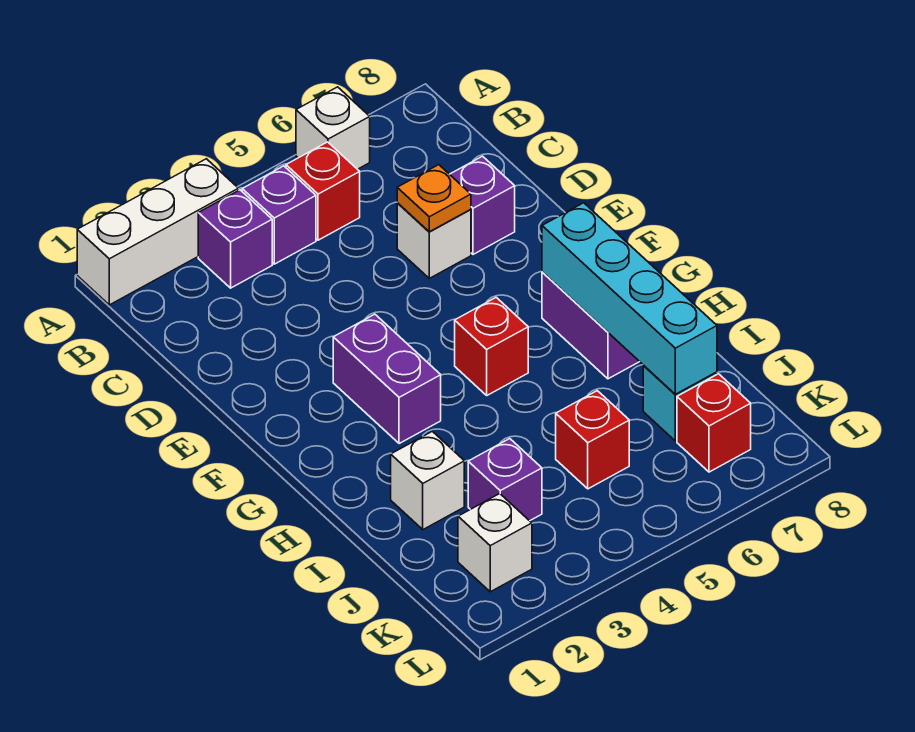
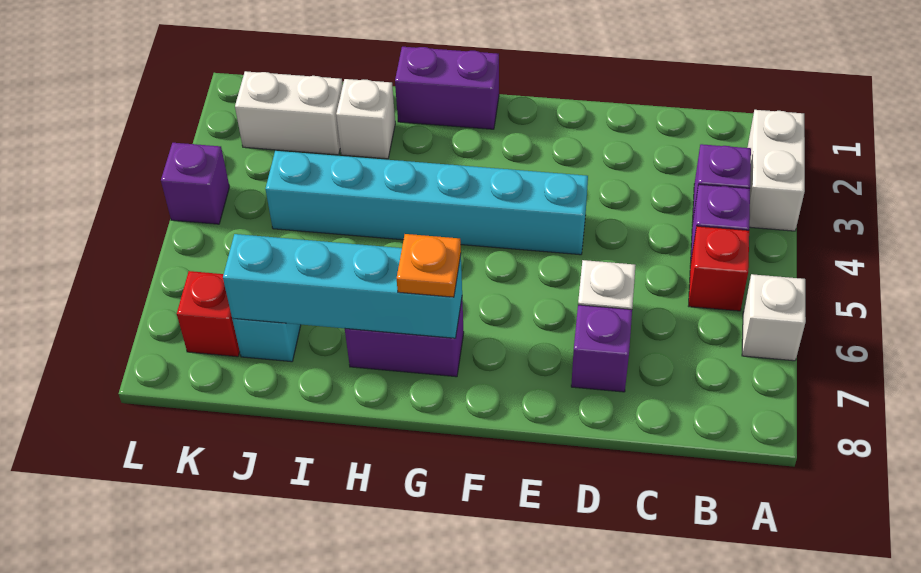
white 1x3 brick [77,159,239,305] -> white 1x2 brick [747,110,805,231]
orange 1x1 plate [397,165,471,232] -> orange 1x1 plate moved to [397,234,461,297]
none -> cyan 1x6 brick [265,151,588,255]
purple 1x2 brick [333,314,441,444] -> purple 1x2 brick moved to [395,47,499,129]
red 1x1 brick [455,298,528,395] -> none
purple 1x1 brick [468,439,542,521] -> purple 1x1 brick moved to [161,143,229,224]
red 1x1 brick [556,391,629,489] -> none
white 1x1 brick [458,494,532,592] -> white 1x2 brick [235,71,343,155]

